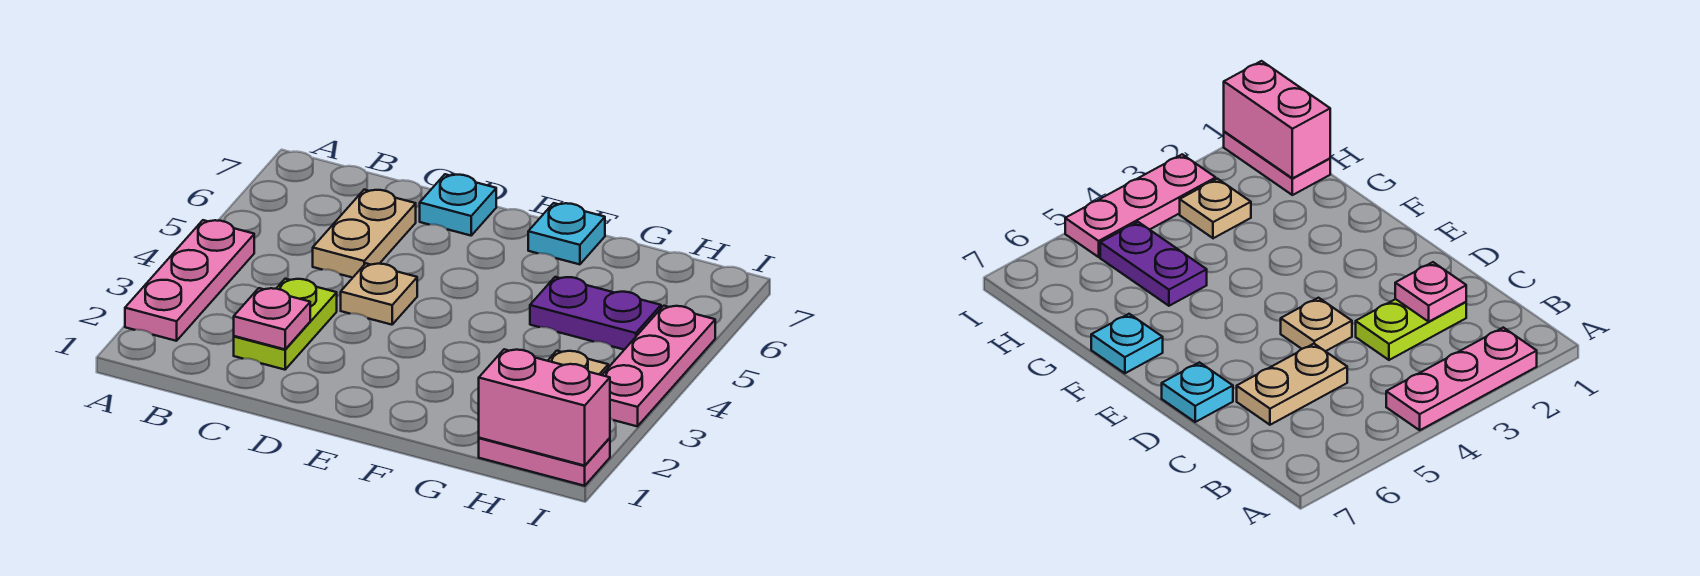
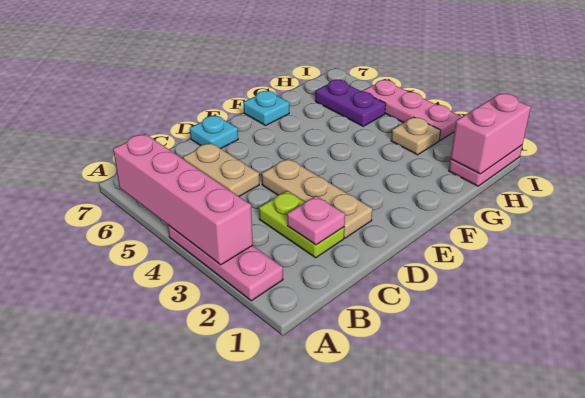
none -> pink 1x4 brick [113,134,253,265]
tan 1x1 plate [341,263,417,325] -> tan 1x3 plate [262,158,372,238]
purple 1x2 plate [530,277,661,350] -> purple 1x2 plate turned to [315,80,386,126]

